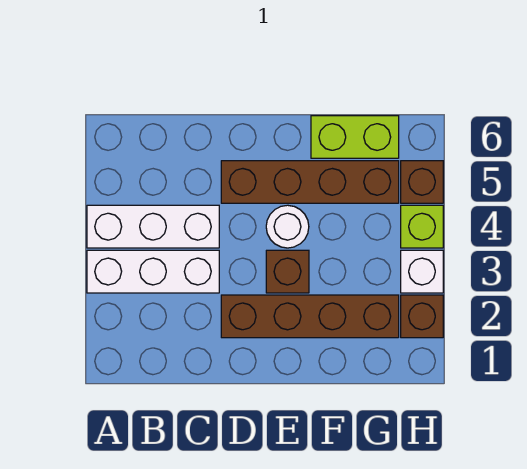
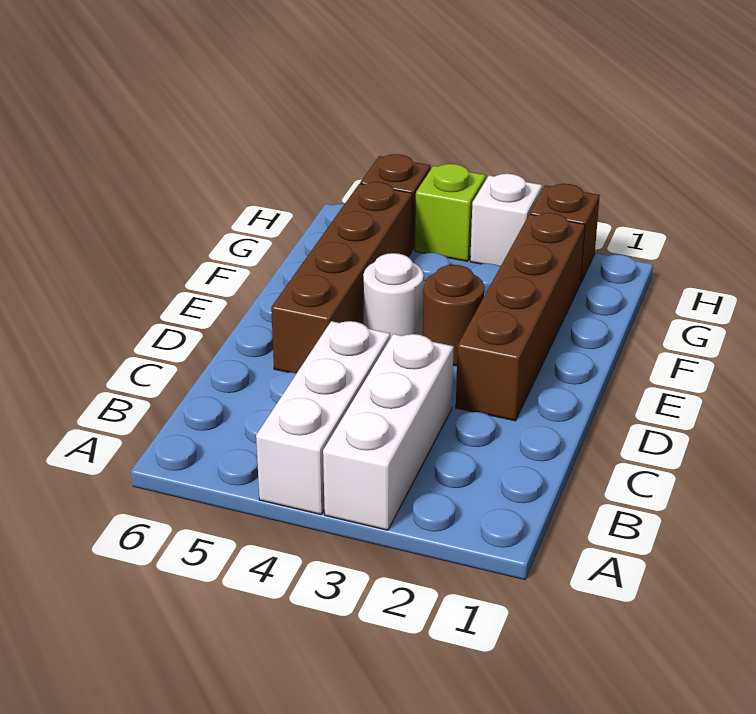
brown 1x1 brick [266,250,309,293] -> brown 1x1 round brick [423,265,485,366]
lime 1x2 brick [311,116,399,158] -> none

